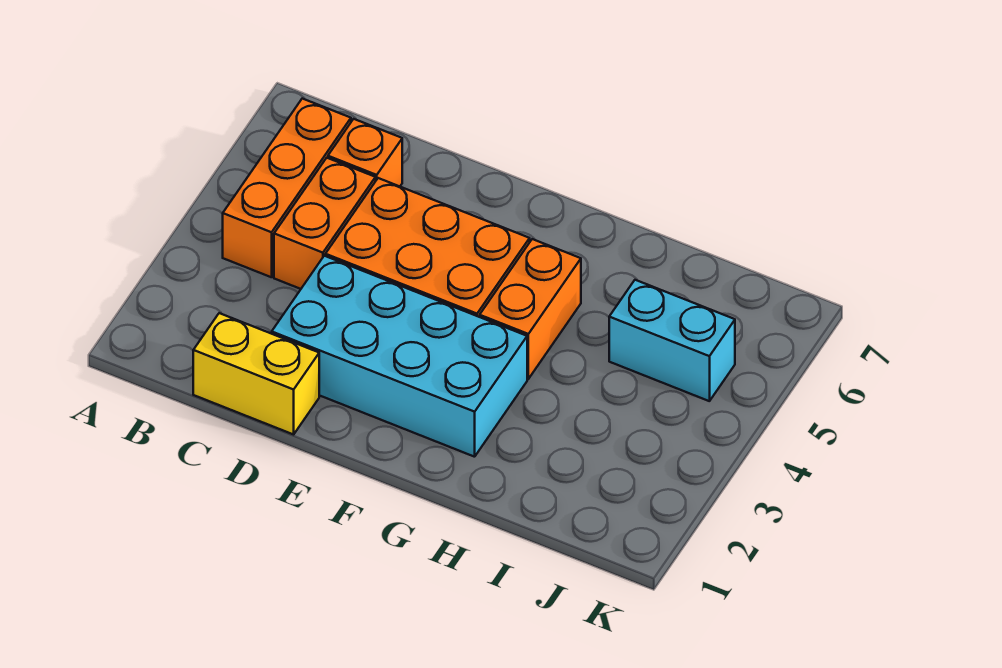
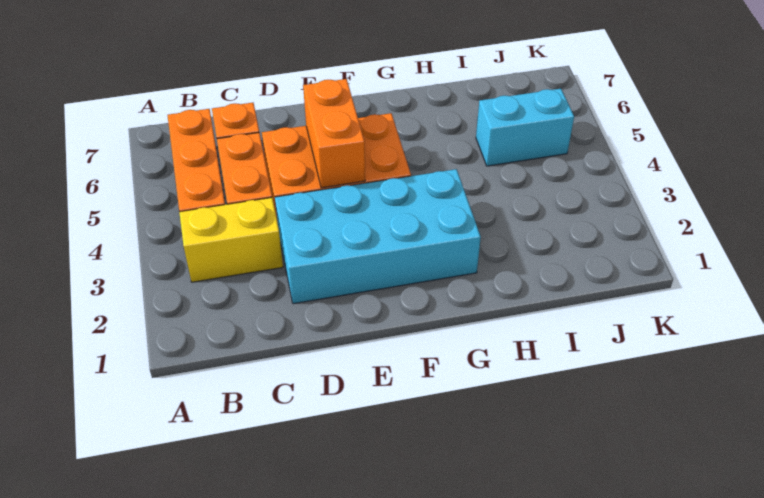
yellow 1x2 brick [193,313,319,435] -> yellow 1x2 brick moved to [179,198,283,282]
orange 1x2 brick [480,239,581,379] -> orange 1x2 brick moved to [303,79,365,188]

